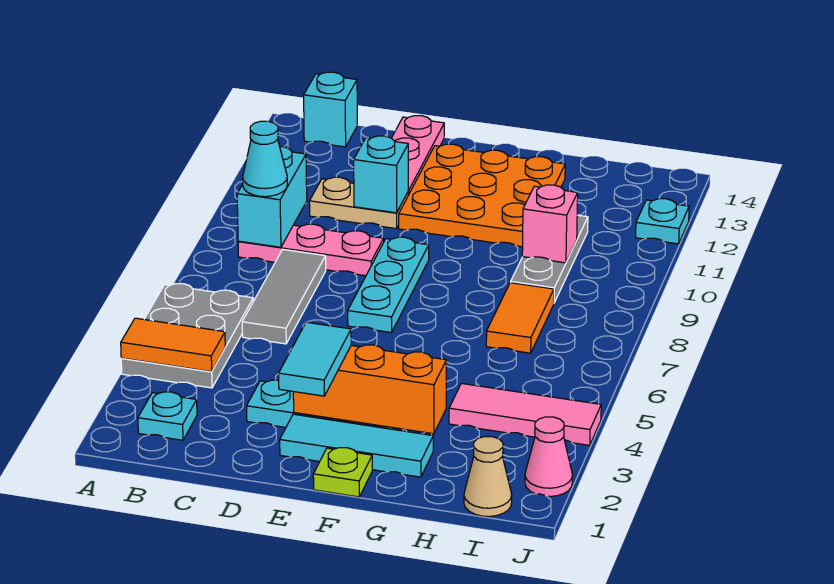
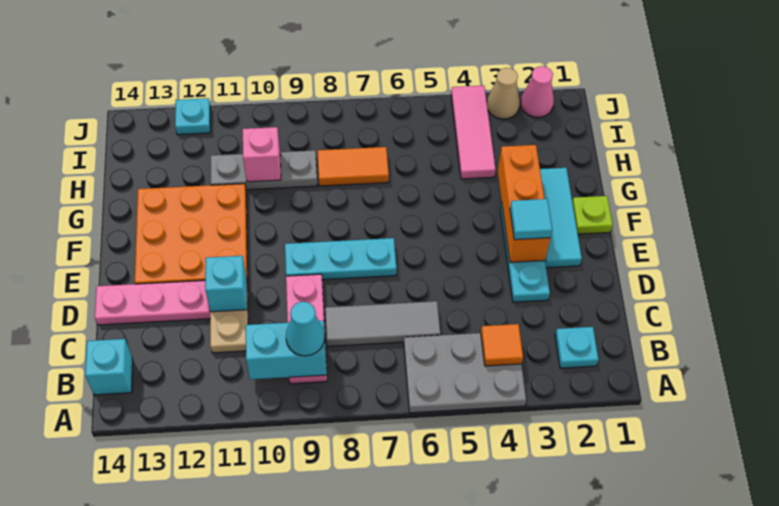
orange 1x2 tile [121,318,225,372] -> orange 1x1 tile [481,324,523,366]
cyan 1x2 tile [279,322,351,396] -> cyan 1x1 tile [510,199,552,240]
tan 1x1 cone [464,437,512,517] -> tan 1x1 cone moved to [487,68,520,119]

